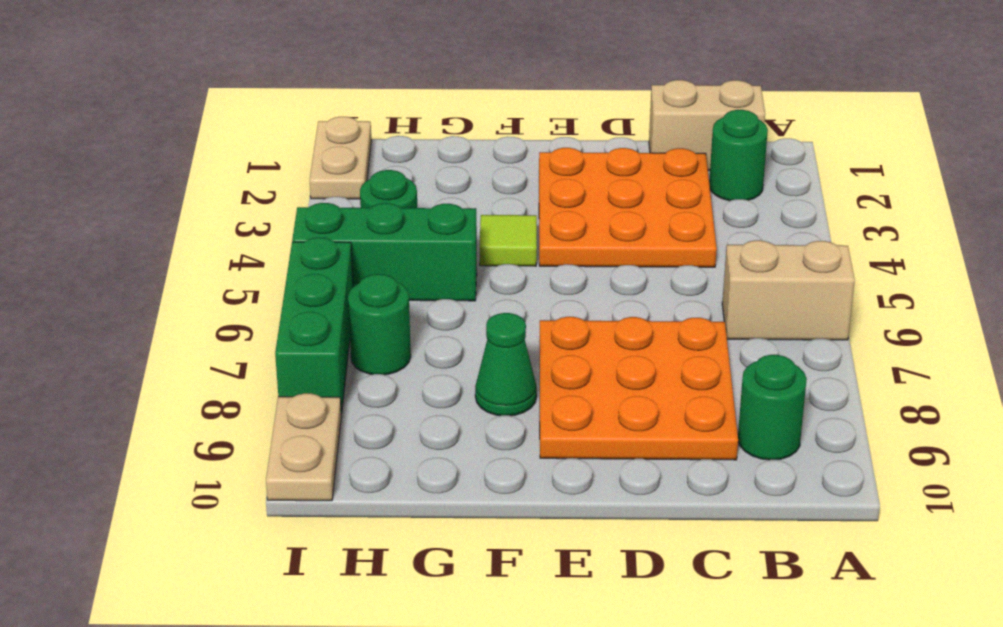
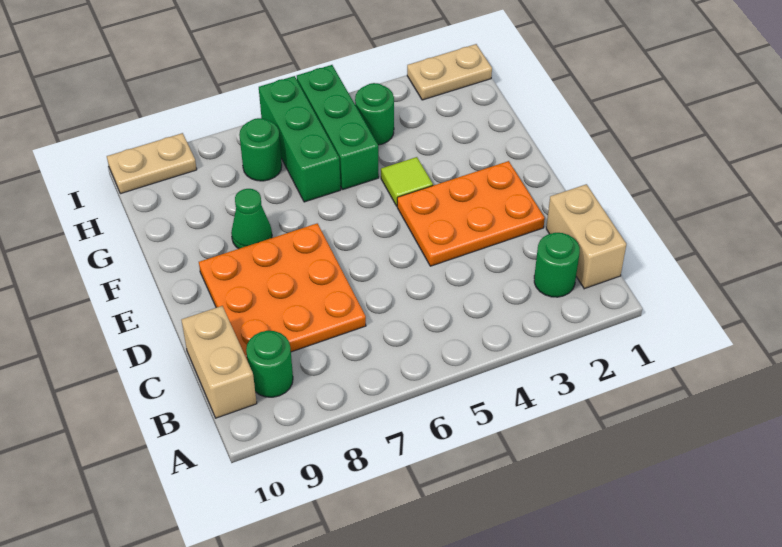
tan 1x2 brick [722,240,855,340] -> tan 1x2 brick moved to [182,306,257,418]
orange 3x3 plate [539,148,717,267] -> orange 2x3 plate [397,161,545,266]
green 1x3 brick [275,238,353,415] -> green 1x3 brick turned to [259,76,341,202]

